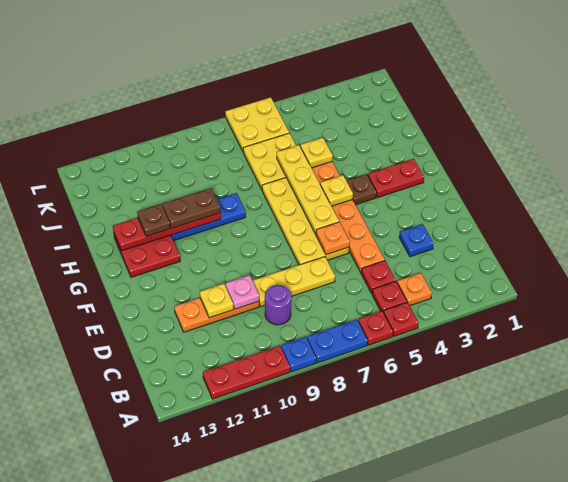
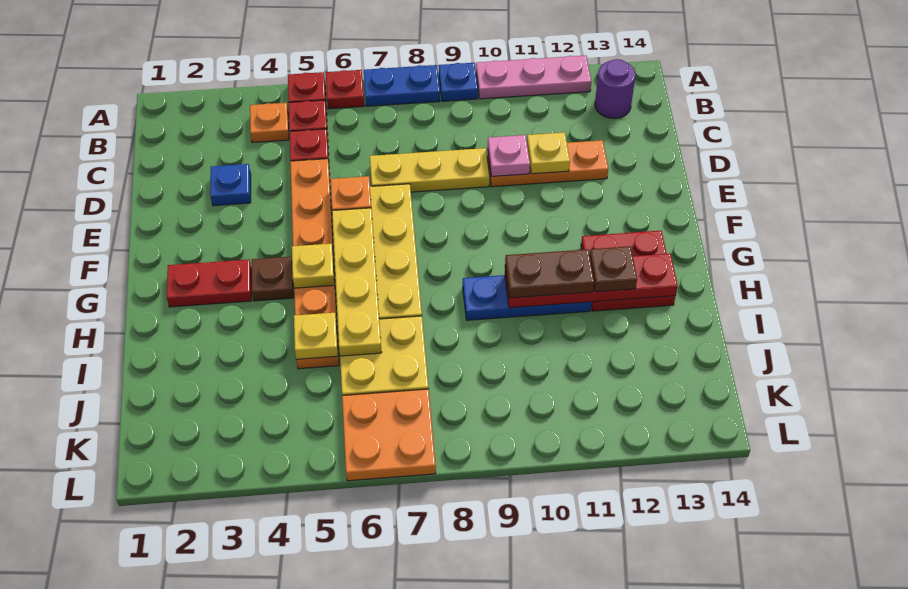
red 1x3 plate [203,346,290,399] -> pink 1x3 plate [476,56,591,99]
purple 1x1 round brick [265,285,291,325] -> purple 1x1 round brick moved to [595,59,635,118]
yellow 2x2 plate [225,97,289,153] -> orange 2x2 plate [342,389,436,481]

